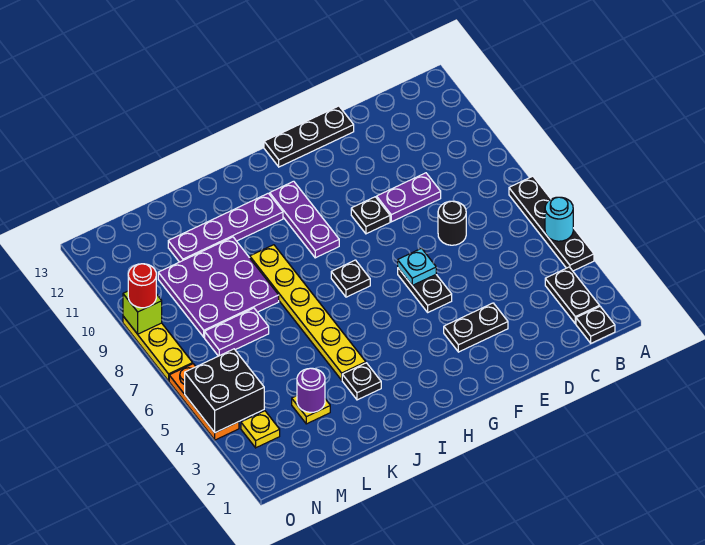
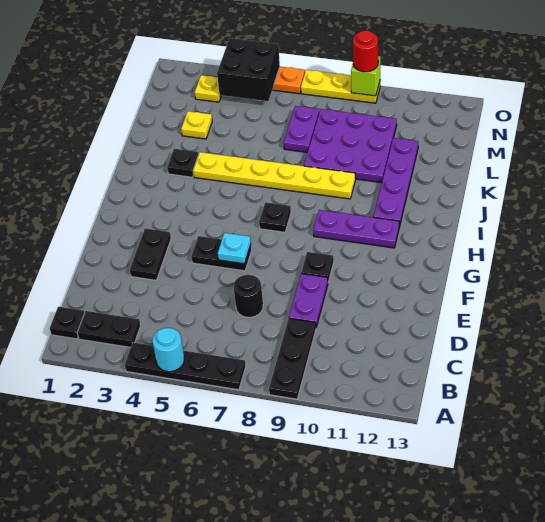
black 1x3 plate [264,106,354,167] -> black 1x3 plate moved to [269,318,316,399]
purple 1x1 round brick [297,368,325,412] -> none

